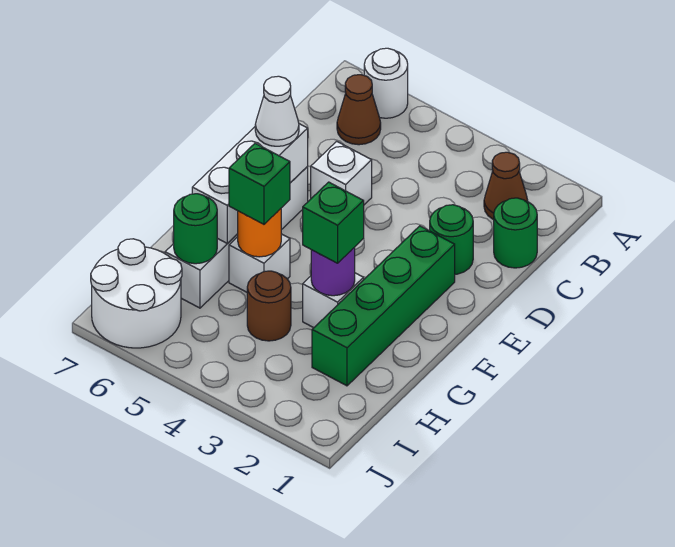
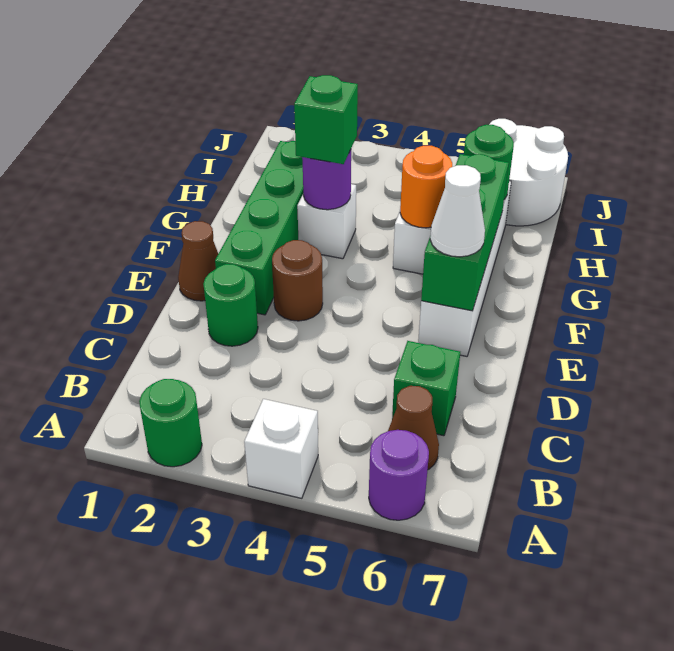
white 1x1 round brick [364,48,408,118] -> purple 1x1 round brick [369,430,429,520]
brown 1x1 cone [484,152,528,220] -> brown 1x1 cone moved to [178,221,218,301]
green 1x1 round brick [494,198,537,268] -> green 1x1 round brick moved to [139,379,202,467]
white 1x1 brick [311,141,372,205] -> white 1x1 brick moved to [244,399,318,498]
white 1x3 brick [192,124,308,243] -> green 1x3 brick [421,154,509,311]
green 1x1 brick [229,143,290,224] -> green 1x1 brick moved to [392,341,460,436]
brown 1x1 round brick [247,271,291,341] -> brown 1x1 round brick moved to [272,240,323,321]

